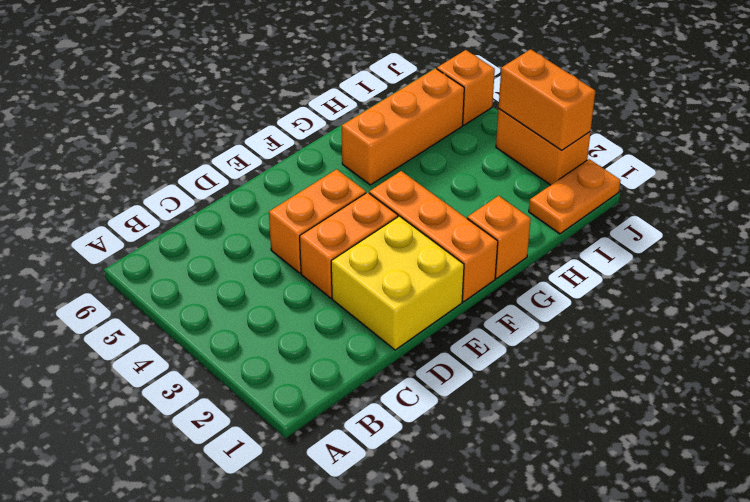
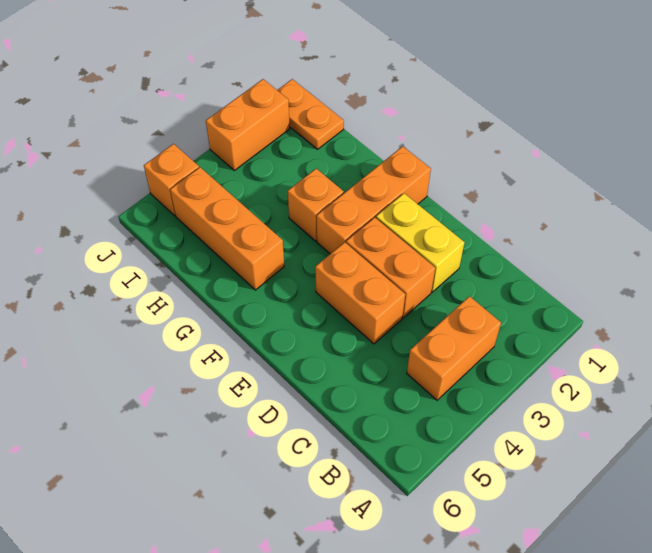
yellow 2x2 brick [331,216,464,350] -> yellow 1x2 brick [376,193,464,292]
orange 1x1 brick [467,196,531,278] -> orange 1x1 brick moved to [288,169,344,241]
orange 1x2 brick [499,49,595,150] -> orange 1x2 brick moved to [407,296,501,400]

